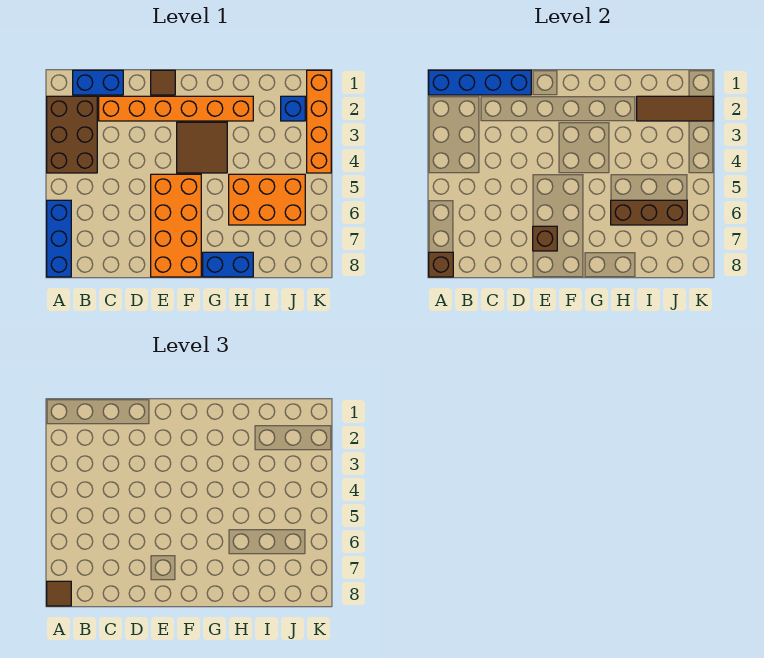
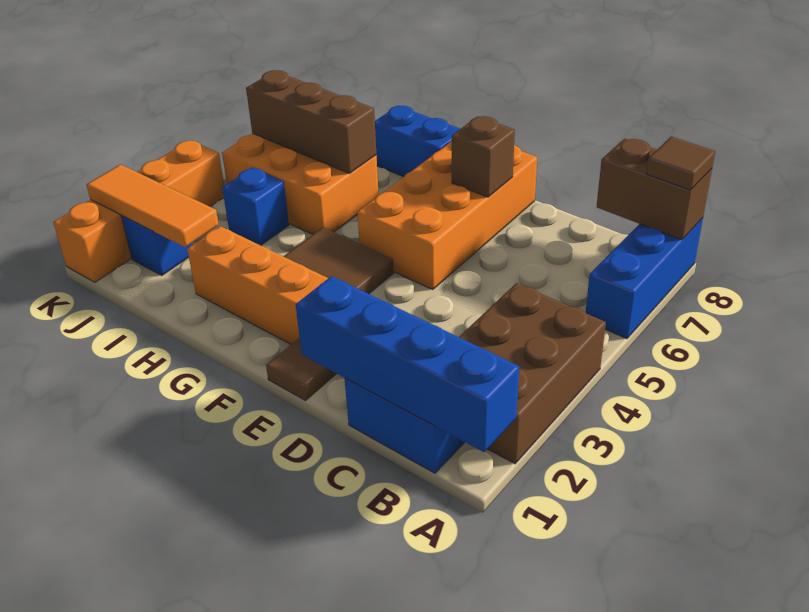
brown 1x1 brick [429,252,453,277] -> brown 1x2 brick [597,139,712,240]
brown 1x3 tile [637,96,713,121] -> orange 1x3 tile [87,164,219,247]
none -> blue 1x1 brick [222,168,289,245]

